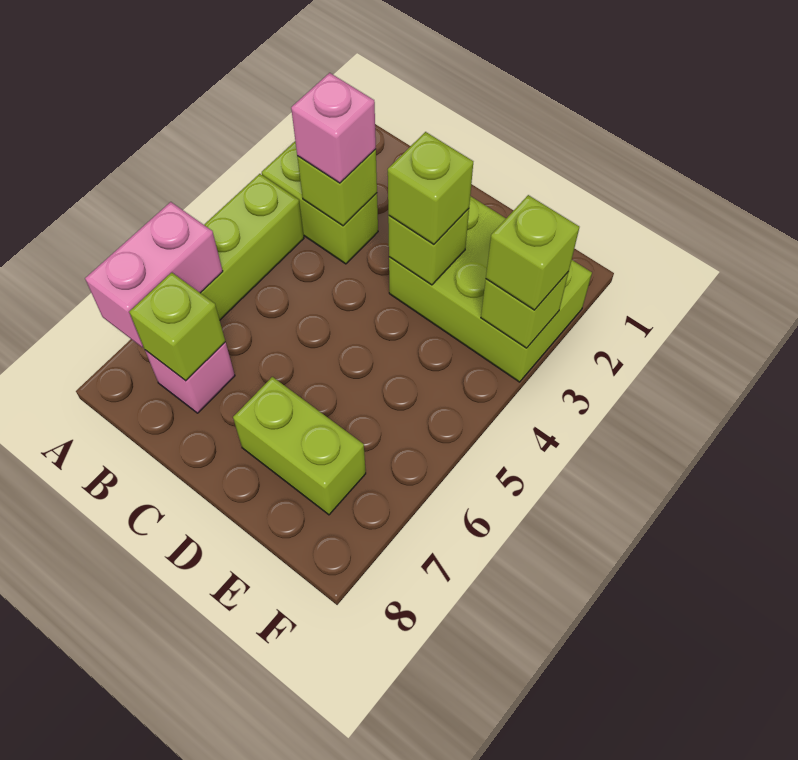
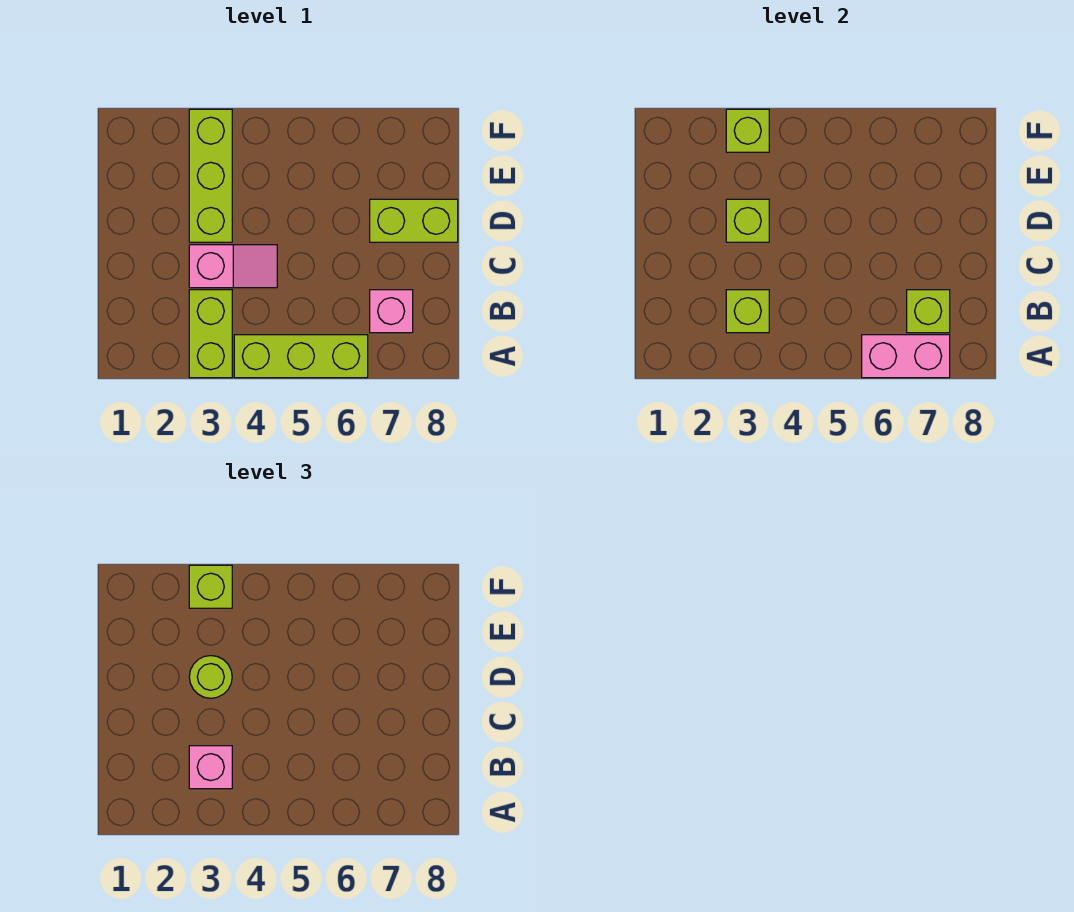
none -> pink 1x2 slope [189,245,277,288]
lime 2x3 brick [389,196,592,382] -> lime 1x3 brick [189,109,232,242]
lime 1x1 brick [388,132,473,244] -> lime 1x1 round brick [189,656,232,698]
lime 1x2 brick [233,377,366,515] -> lime 1x2 brick turned to [370,199,458,242]

